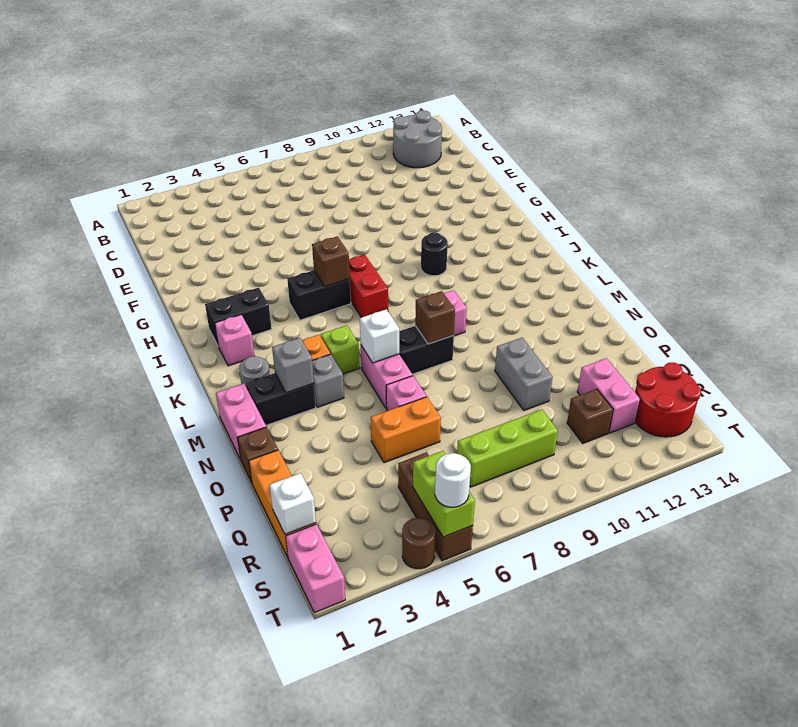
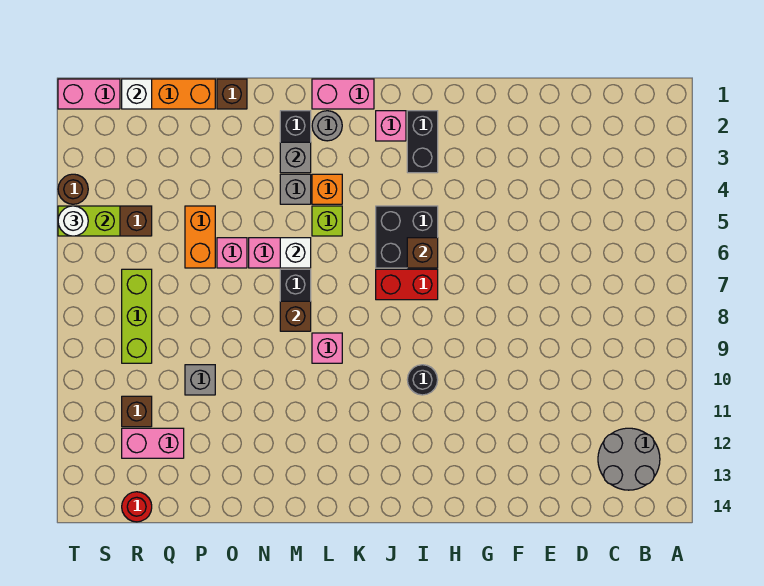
black 1x2 brick [287,270,351,320] -> black 2x2 brick [376,206,438,268]
pink 1x2 brick [216,384,266,460] -> pink 1x2 brick moved to [312,79,374,109]
grey 1x2 brick [495,338,553,410] -> grey 1x1 brick [185,365,215,395]
red 2x2 round brick [635,362,701,437] -> red 1x1 round brick [122,492,152,522]

